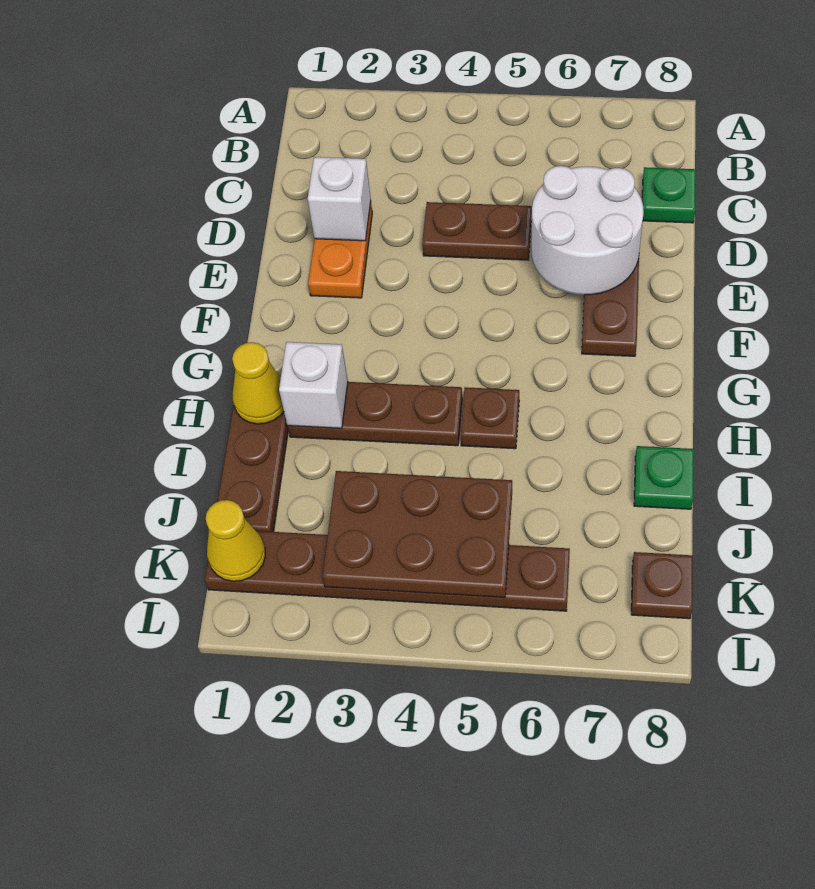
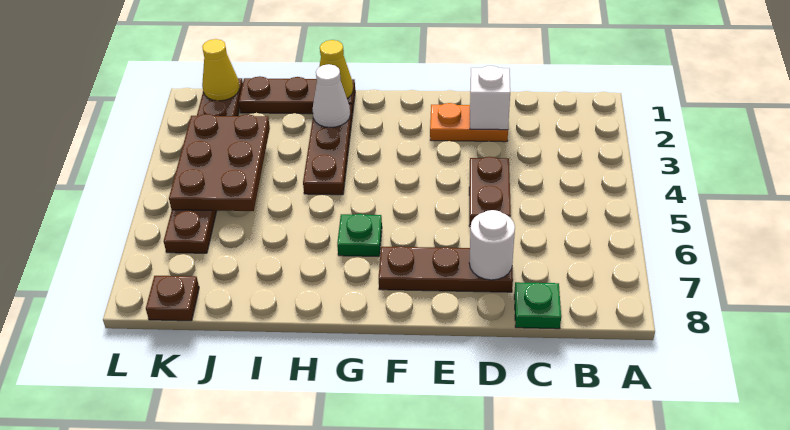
white 2x2 round brick [531,166,644,295] -> white 1x1 round brick [469,210,515,280]
white 1x1 brick [279,342,348,428] -> white 1x1 cone [313,64,350,128]
brown 1x1 plate [460,387,519,449] -> none
green 1x1 plate [634,446,694,509] -> green 1x1 plate moved to [337,214,382,256]

